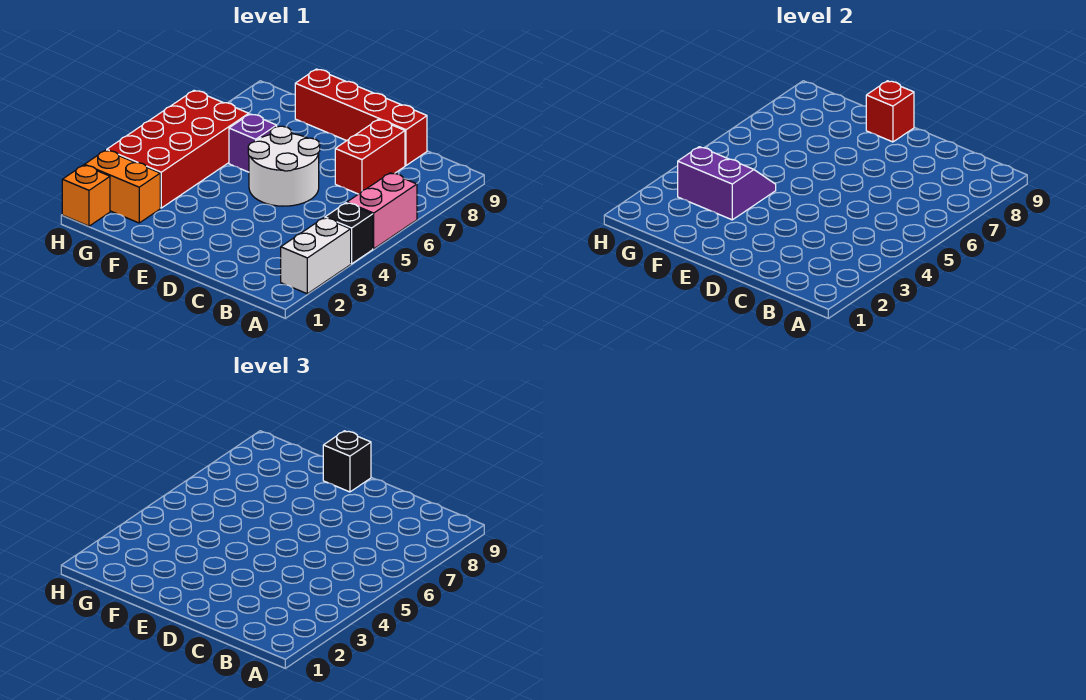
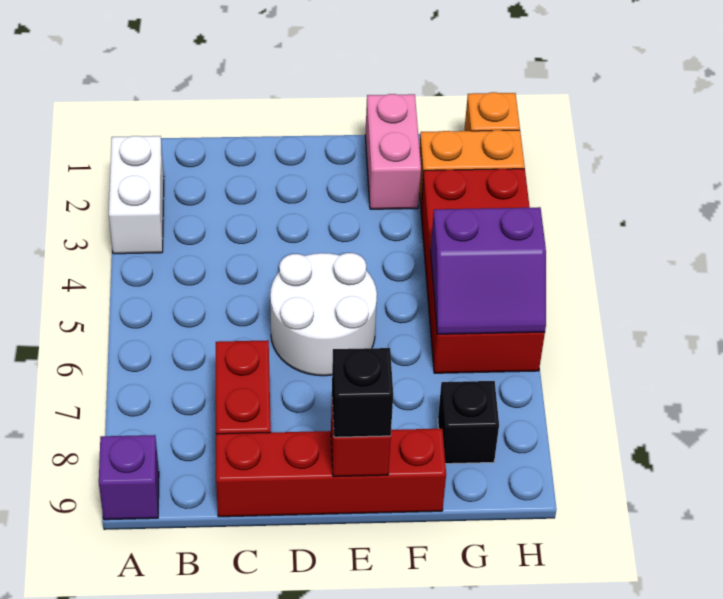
black 1x1 brick [325,203,373,264] -> black 1x1 brick moved to [438,381,499,464]
pink 1x2 brick [347,173,417,249] -> pink 1x2 brick moved to [365,94,421,209]
purple 2x2 slope [678,147,776,220] -> purple 2x2 slope moved to [431,207,546,334]
purple 1x1 brick [229,114,277,172] -> purple 1x1 brick moved to [99,435,159,520]

